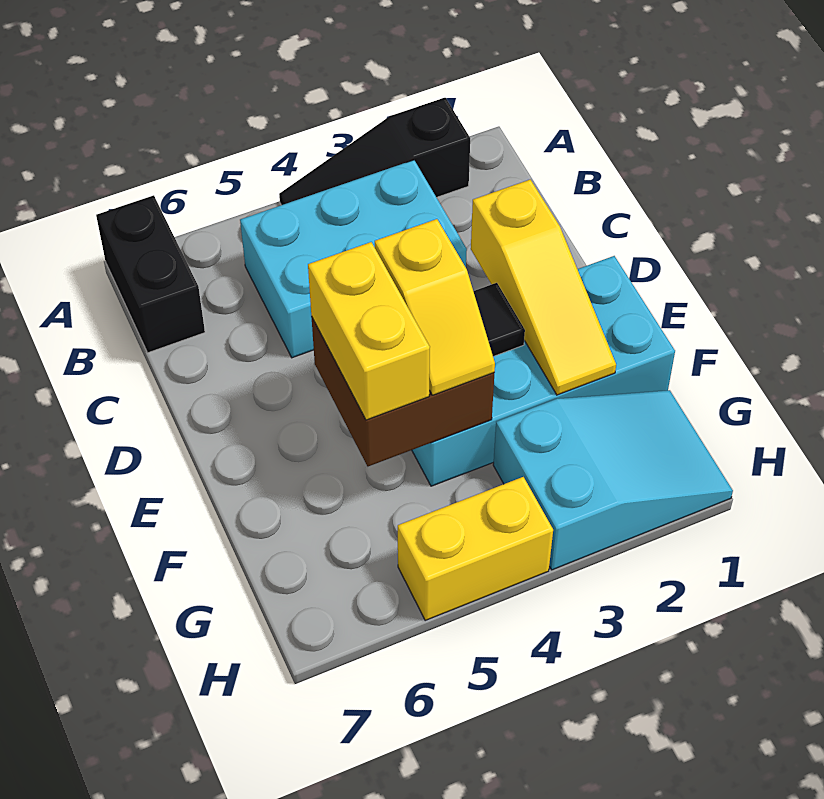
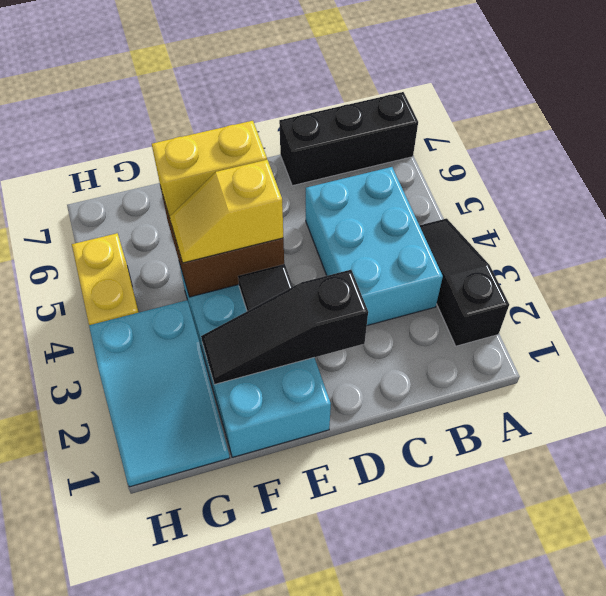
black 1x2 brick [96,195,205,353] -> black 1x3 brick [279,92,418,186]
yellow 1x3 slope [471,179,616,395] -> black 1x3 slope [201,270,368,385]

